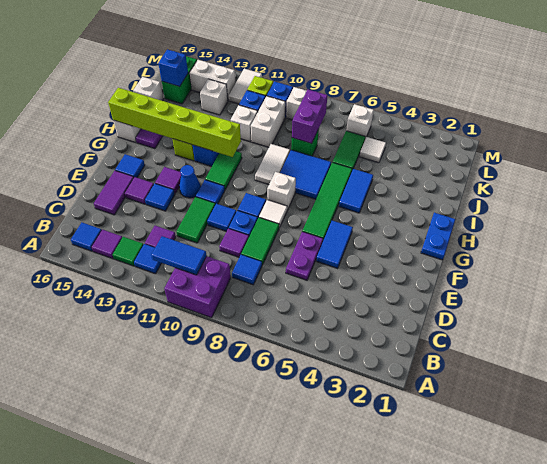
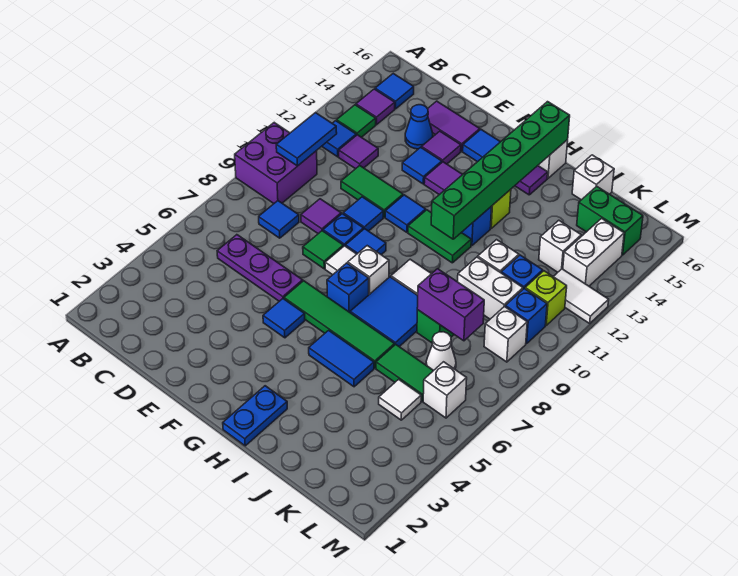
purple 1x2 plate [286,232,323,280] -> purple 1x3 plate [217,235,303,301]
green 1x2 tile [241,218,279,265] -> green 1x1 tile [303,231,343,269]
blue 1x2 tile [316,221,353,268] -> blue 1x1 tile [263,299,305,338]
blue 1x1 cone [179,165,201,198] -> blue 1x1 cone moved to [405,105,433,149]
blue 1x2 plate [421,213,455,260] -> blue 1x2 plate turned to [223,386,287,446]
lime 1x6 brick [108,88,241,157] -> green 1x6 brick [431,102,570,239]
none -> white 1x1 cone [426,332,456,370]
blue 1x1 brick [158,49,188,87] -> blue 1x1 brick moved to [327,263,369,312]

